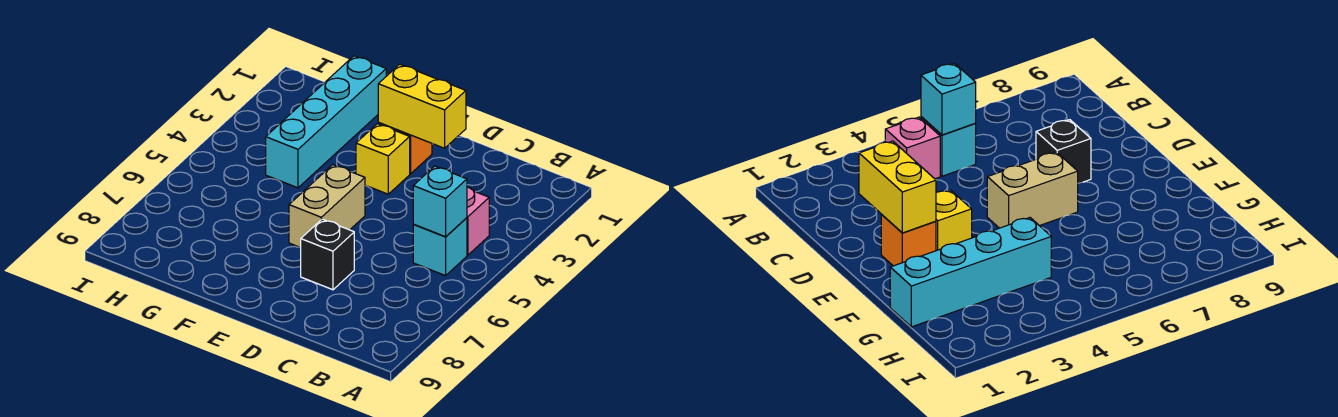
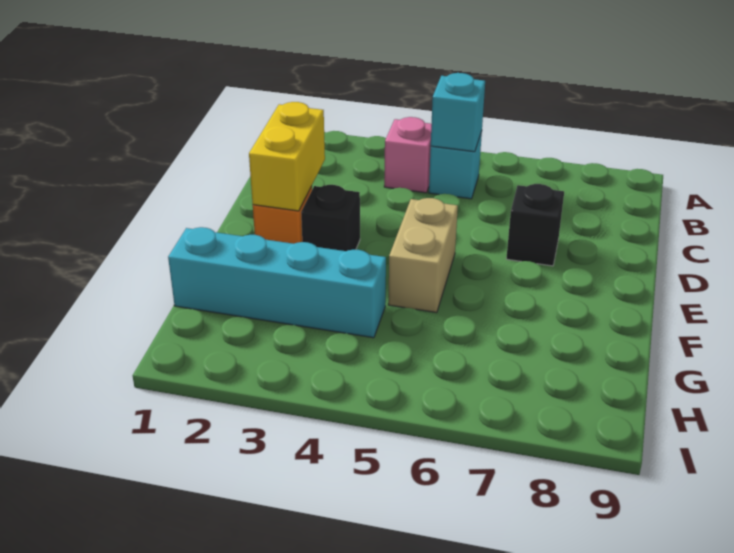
yellow 1x1 brick [356,124,410,194] -> black 1x1 brick [301,185,360,251]
tan 1x2 brick [289,165,365,248] -> tan 1x2 brick turned to [388,198,458,313]

